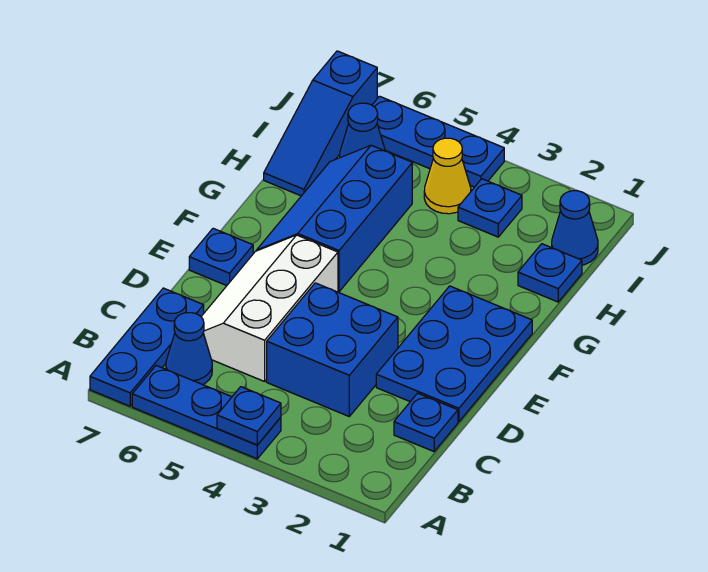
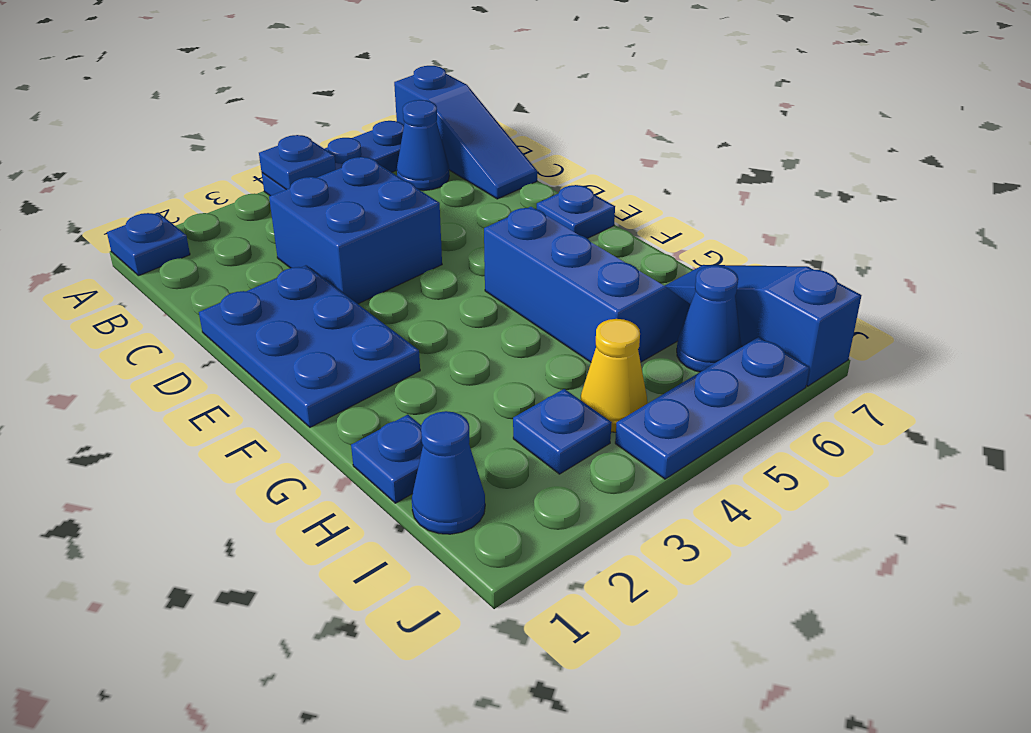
blue 1x3 plate [90,288,204,406] -> blue 1x3 slope [394,66,537,199]
blue 1x1 plate [394,393,458,451] -> blue 1x1 plate moved to [107,213,190,276]
white 2x3 slope [201,235,338,382] -> none

